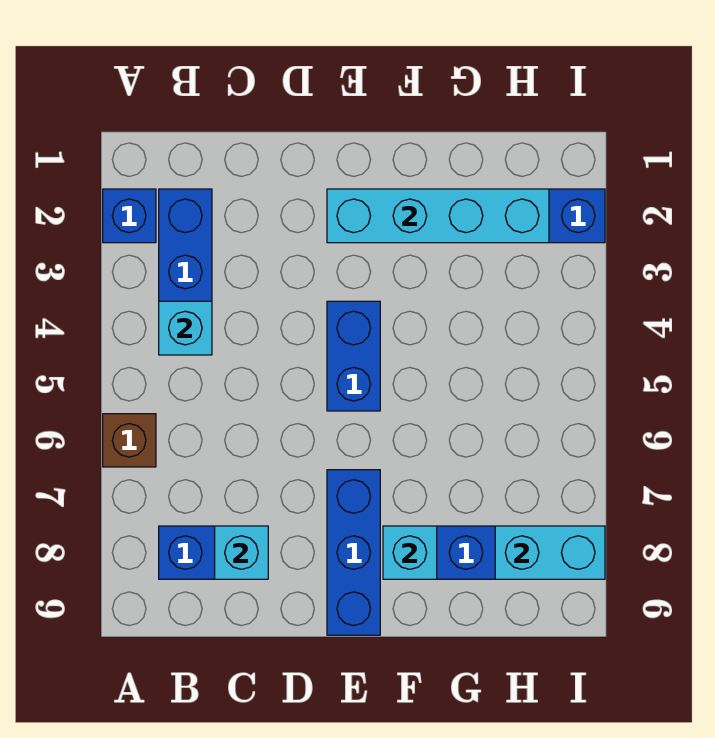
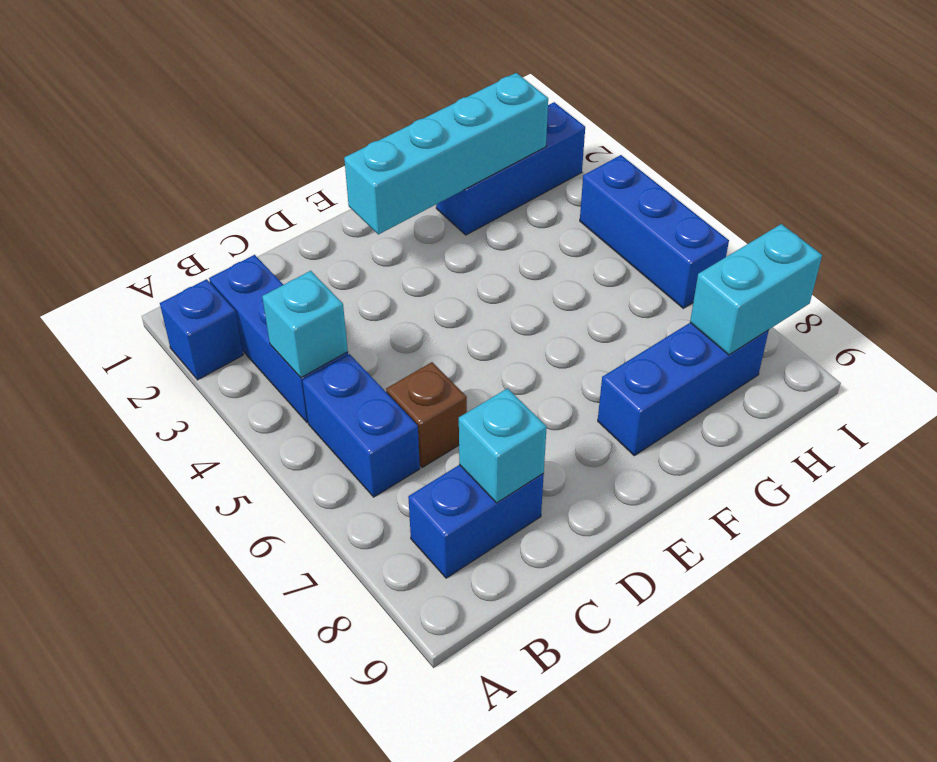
brown 1x1 brick [103,414,156,467] -> brown 1x1 brick moved to [386,362,467,468]
blue 1x2 brick [327,301,380,411] -> blue 1x2 brick moved to [303,354,420,497]
blue 1x3 brick [327,470,380,635] -> blue 1x3 brick moved to [580,155,729,308]
cyan 1x1 brick [383,526,437,579] -> none

